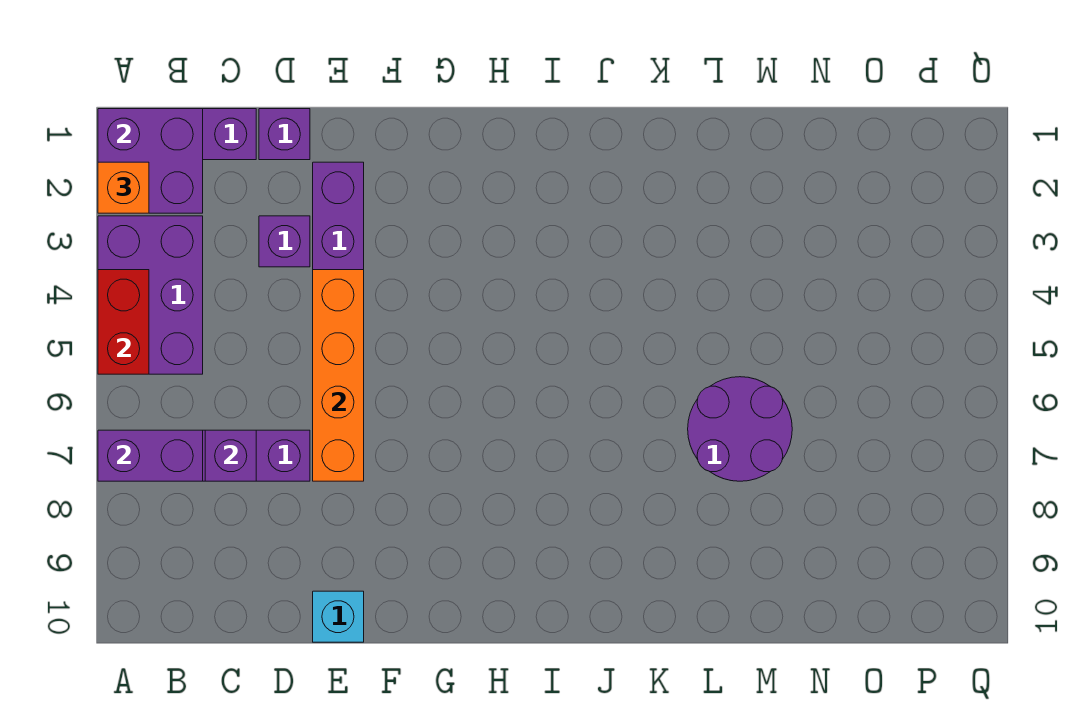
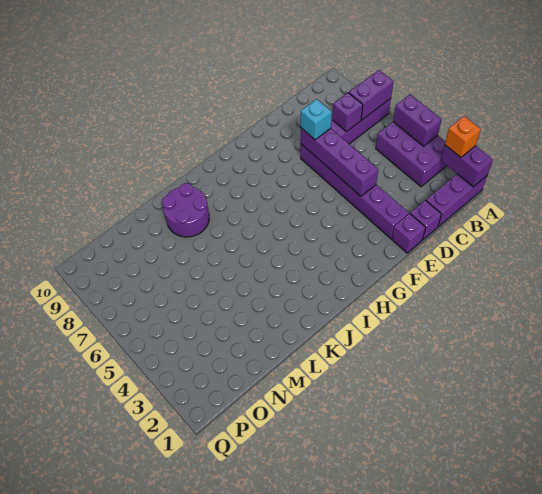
purple 2x2 brick [98,109,203,213] -> purple 1x2 brick [441,145,493,187]
red 1x2 brick [98,270,149,374] -> purple 1x2 brick [393,94,442,146]
purple 1x1 brick [259,216,310,267] -> purple 1x1 brick moved to [392,213,426,253]
orange 1x4 brick [313,270,364,481] -> purple 1x4 brick [301,128,378,196]
cyan 1x1 brick [313,591,364,642] -> cyan 1x1 brick moved to [301,99,332,140]
purple 2x2 round brick [688,377,792,481] -> purple 2x2 round brick moved to [162,183,209,237]

